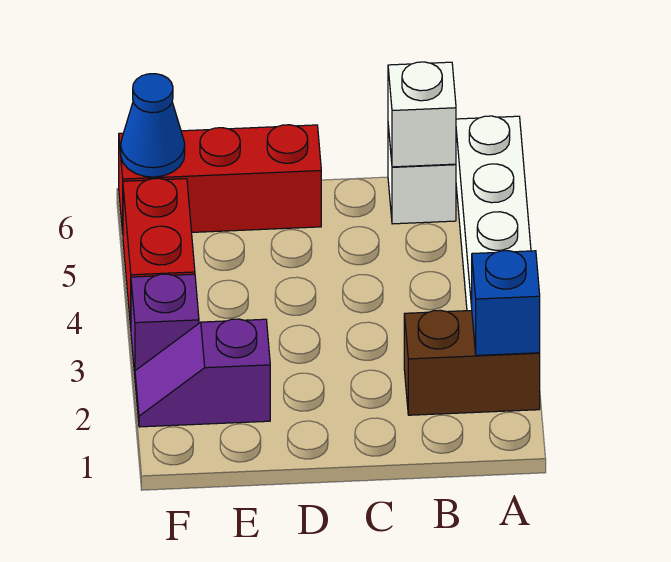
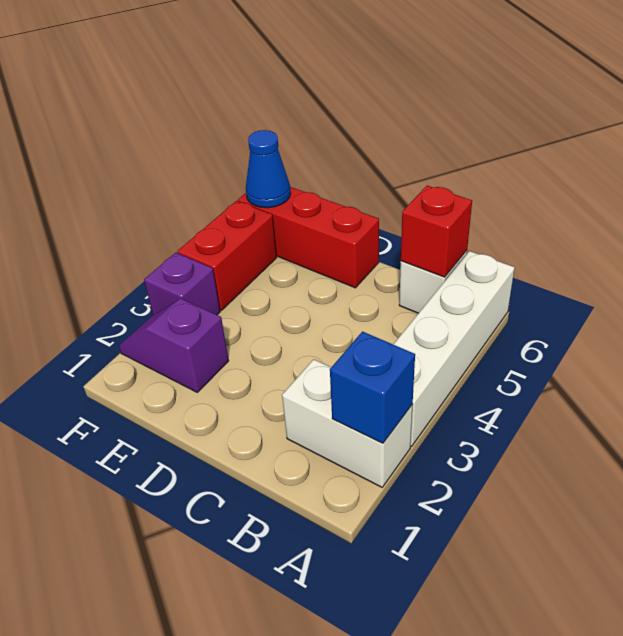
brown 1x2 brick [404,310,540,415] -> white 1x2 brick [282,359,412,487]
white 1x1 brick [388,62,456,167] -> red 1x1 brick [401,186,472,277]

